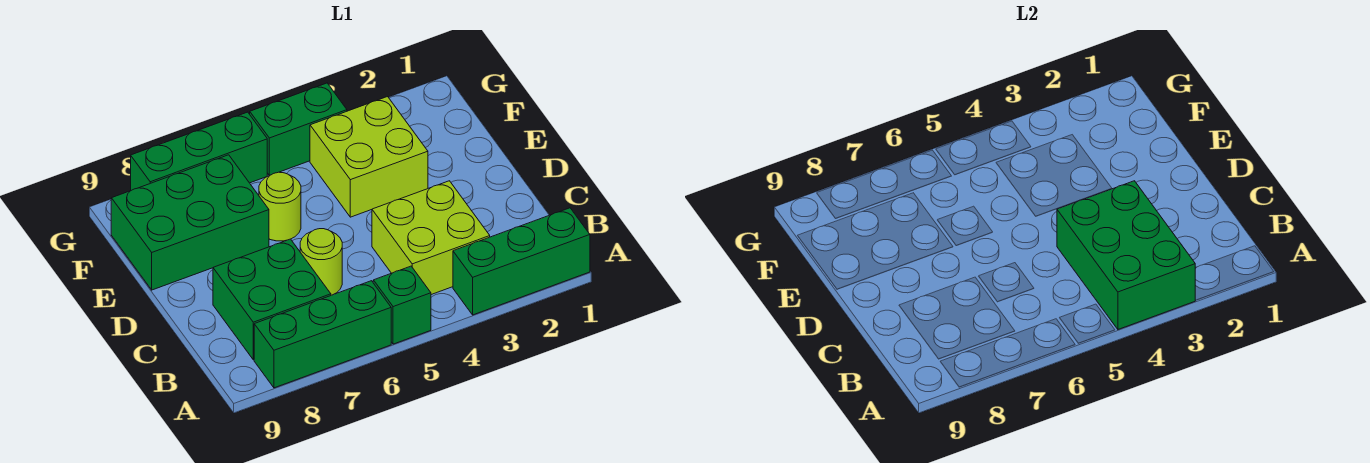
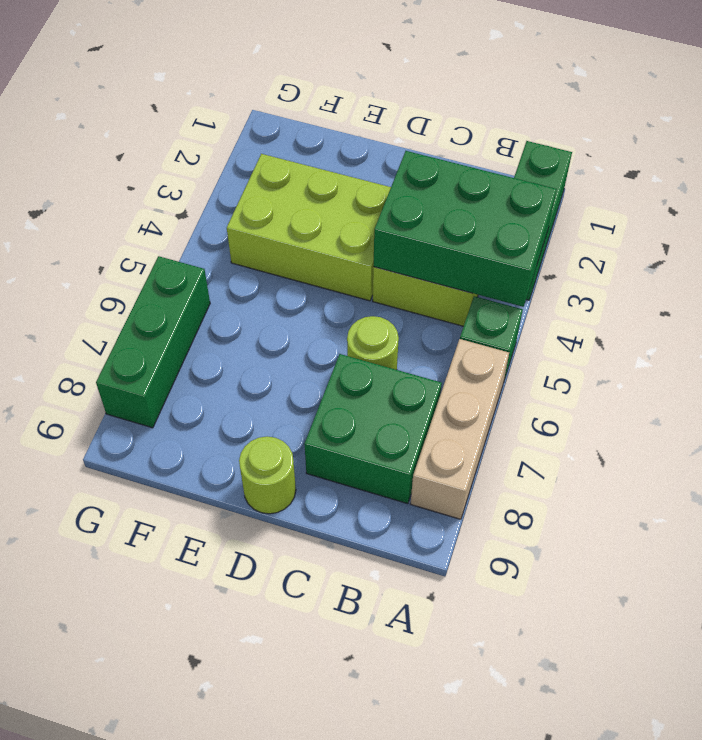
green 1x3 brick [254,281,391,388] -> tan 1x3 brick [411,339,509,519]
lime 2x2 brick [310,97,428,217] -> lime 2x3 brick [227,154,391,301]
lime 1x1 round brick [259,172,301,241] -> lime 1x1 round brick moved to [239,436,296,514]
green 2x3 brick [111,155,269,290] -> none
green 1x2 brick [250,83,347,176] -> none

